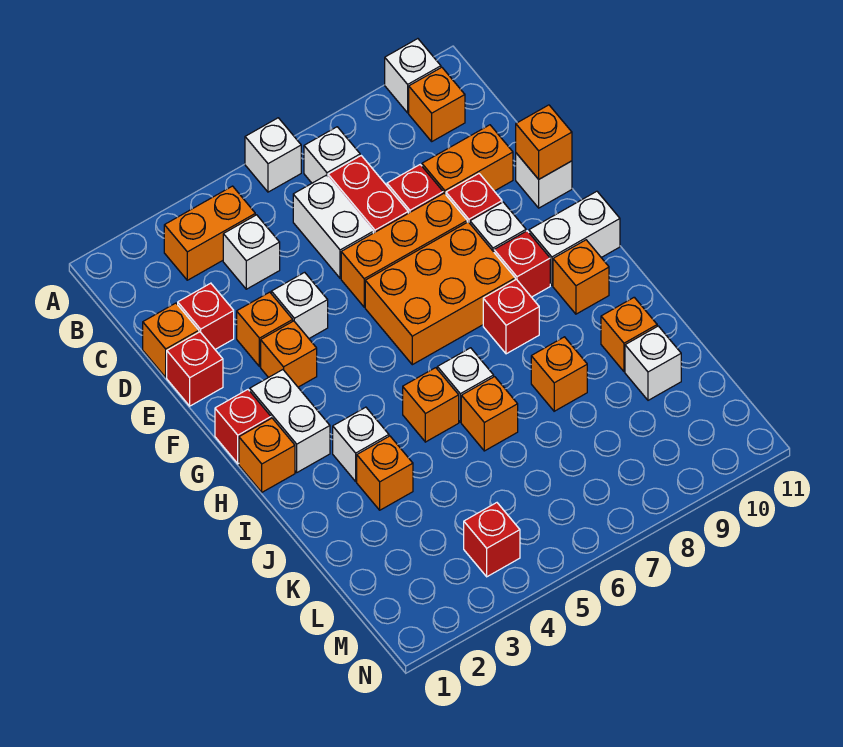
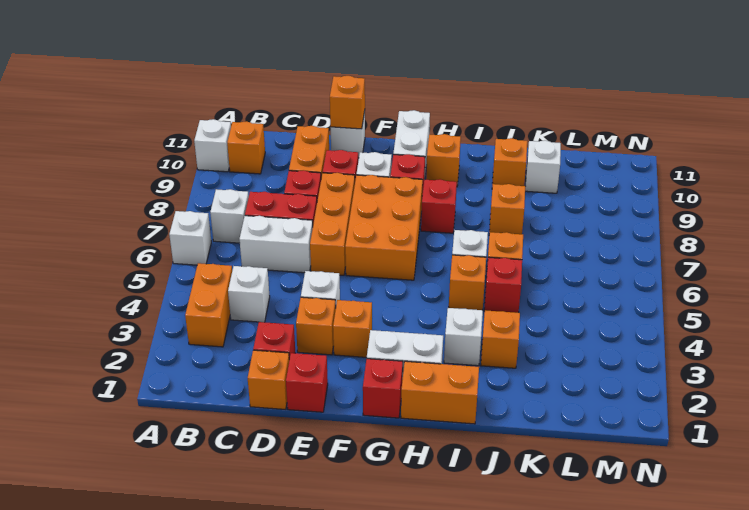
orange 1x1 brick [239,418,295,492] -> orange 1x2 brick [401,361,479,424]
red 1x1 brick [464,503,520,577] -> red 1x1 brick moved to [484,257,522,313]

